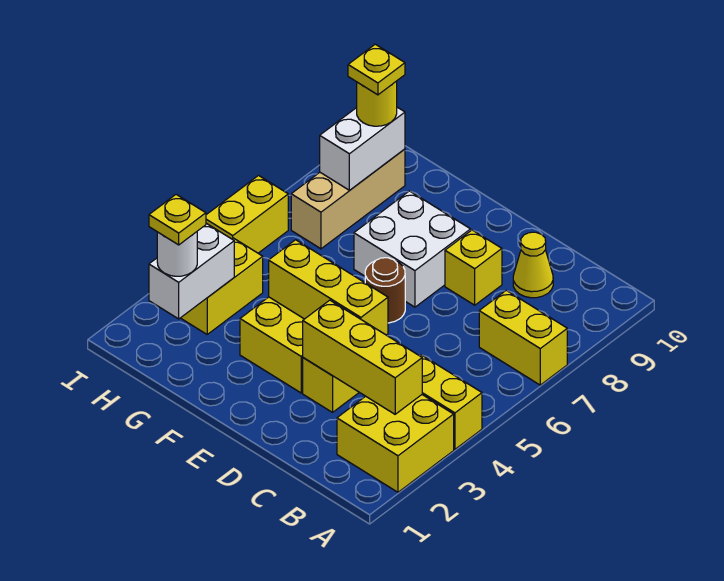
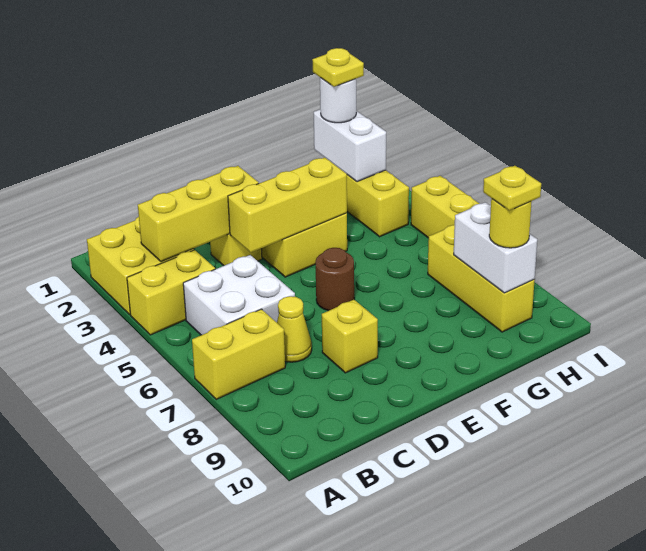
yellow 1x1 cone [513,232,553,298] -> yellow 1x1 cone moved to [277,296,312,362]
white 2x2 brick [354,191,471,307] -> white 2x2 brick moved to [183,255,295,335]
tan 1x3 brick [291,149,405,249] -> yellow 1x3 brick [428,225,535,332]

